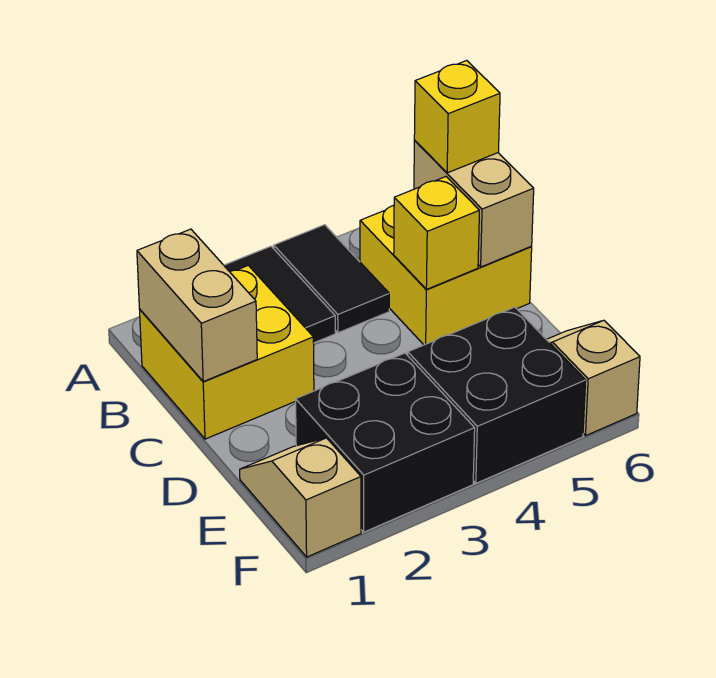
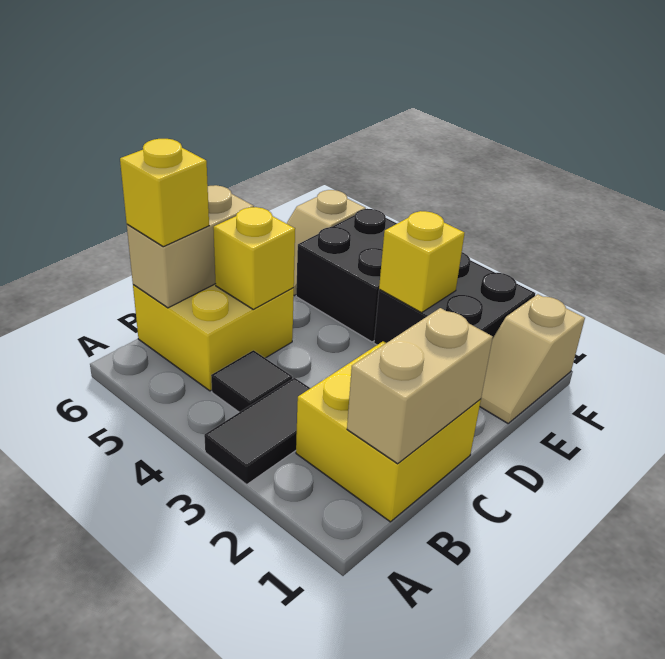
black 1x2 tile [274,225,389,333] -> black 1x1 tile [211,350,292,412]
none -> yellow 1x1 brick [379,211,465,313]

